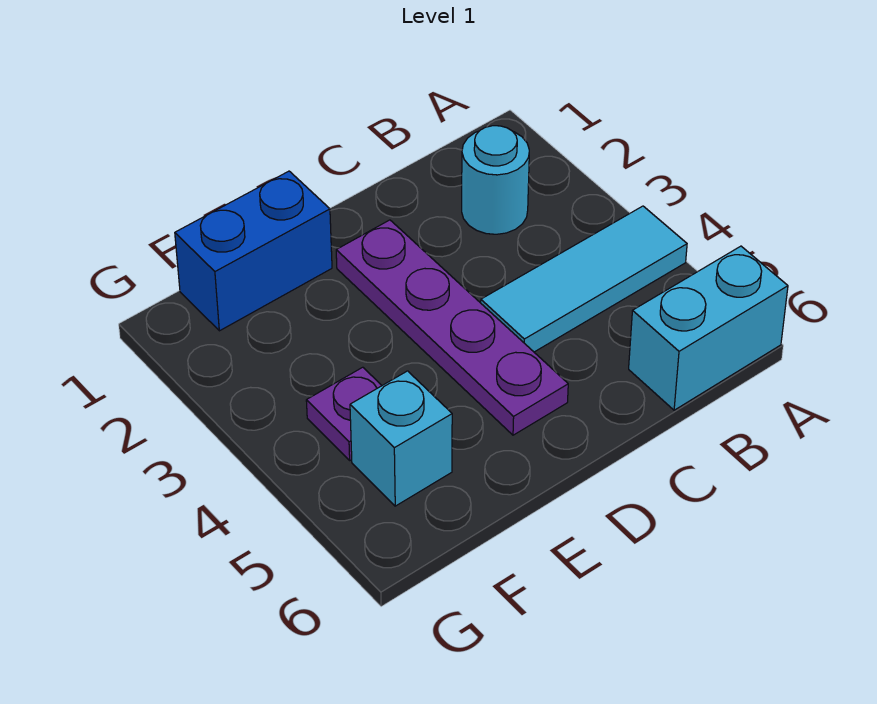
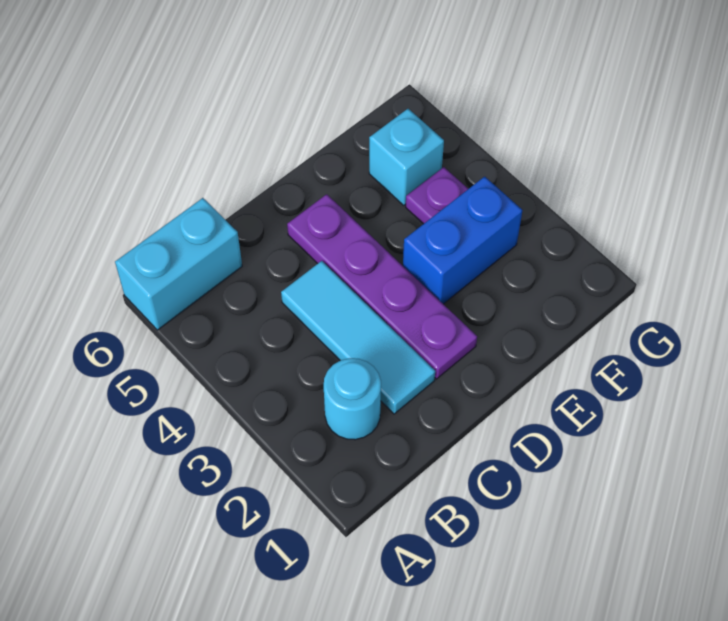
cyan 1x3 tile [481,206,687,352] -> cyan 1x3 tile turned to [281,261,435,414]
blue 1x2 brick [175,171,332,331] -> blue 1x2 brick moved to [403,177,523,304]

